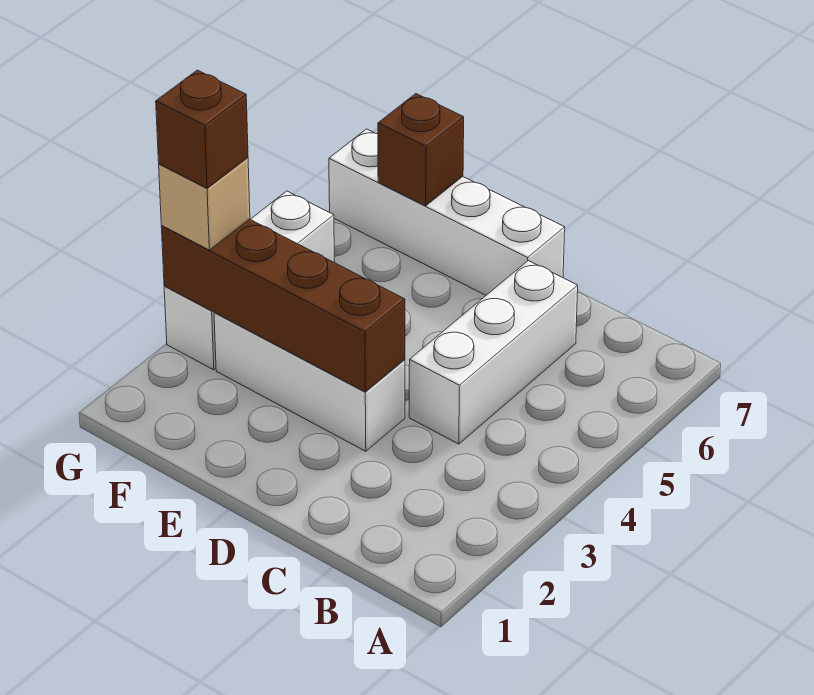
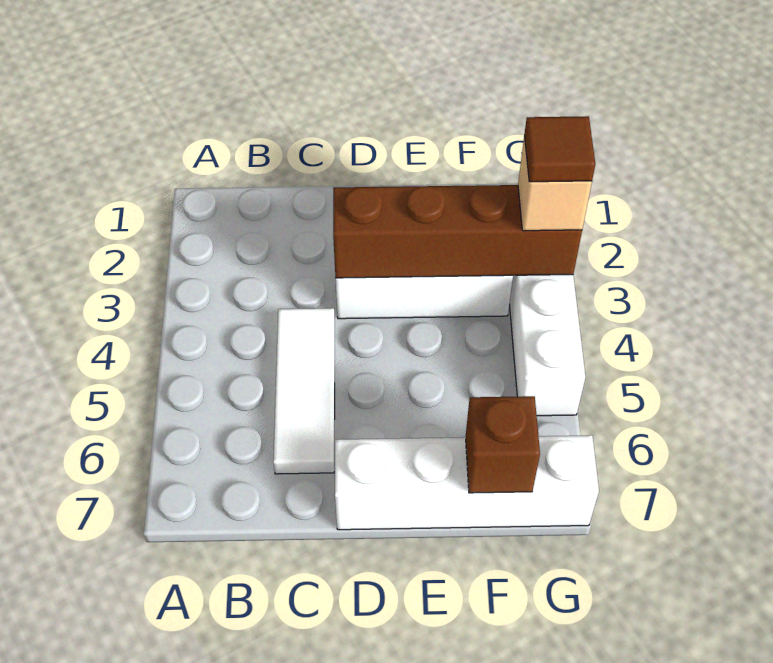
white 1x3 brick [409,261,578,444] -> white 1x3 tile [273,308,335,474]
brown 1x1 brick [156,70,248,188] -> brown 1x1 tile [524,116,595,182]

